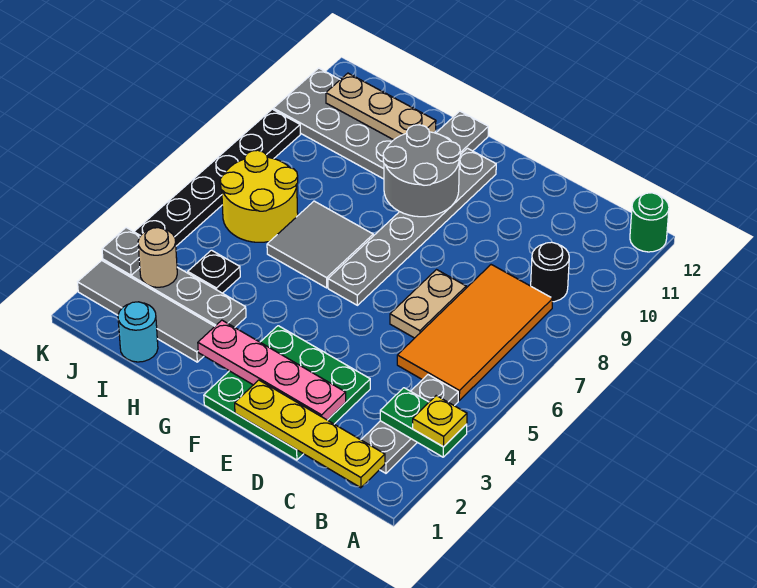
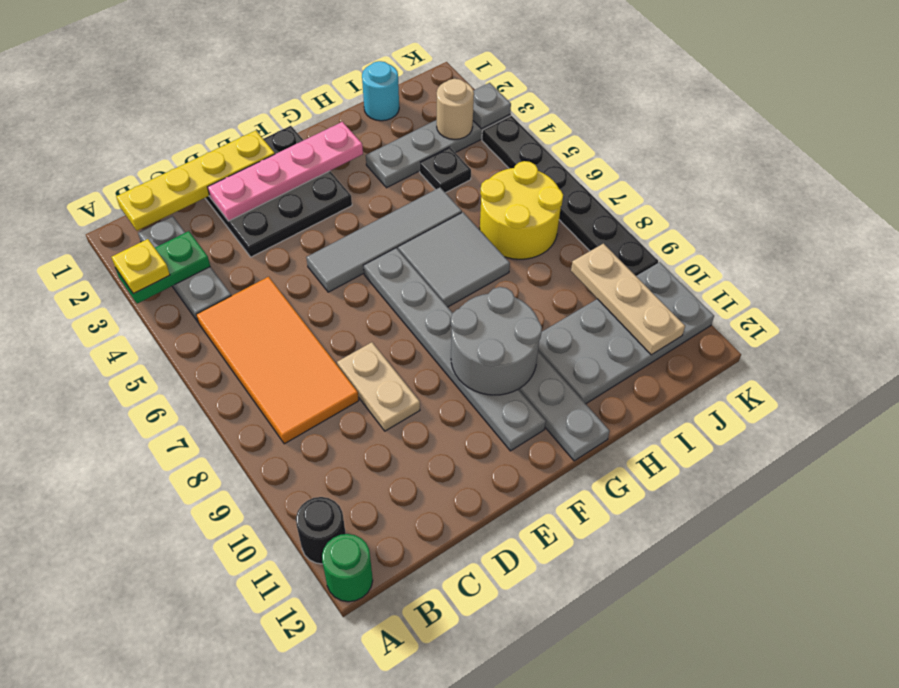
black 1x1 round brick [531,242,569,302] -> black 1x1 round brick moved to [296,497,346,564]
green 3x3 plate [204,326,370,460] -> black 3x3 plate [205,126,352,257]
tan 1x2 plate [390,270,466,338] -> tan 1x2 plate moved to [337,342,420,431]
grey 1x4 tile [78,260,215,362] -> grey 1x4 tile moved to [306,188,462,292]
tan 1x3 plate [326,73,436,140] -> tan 1x3 plate turned to [571,244,685,355]

